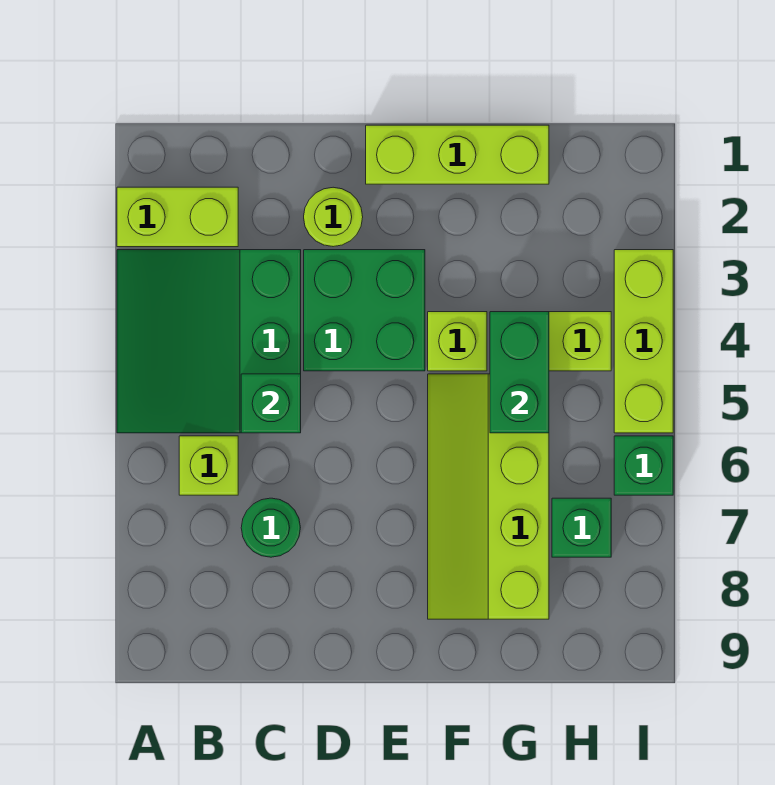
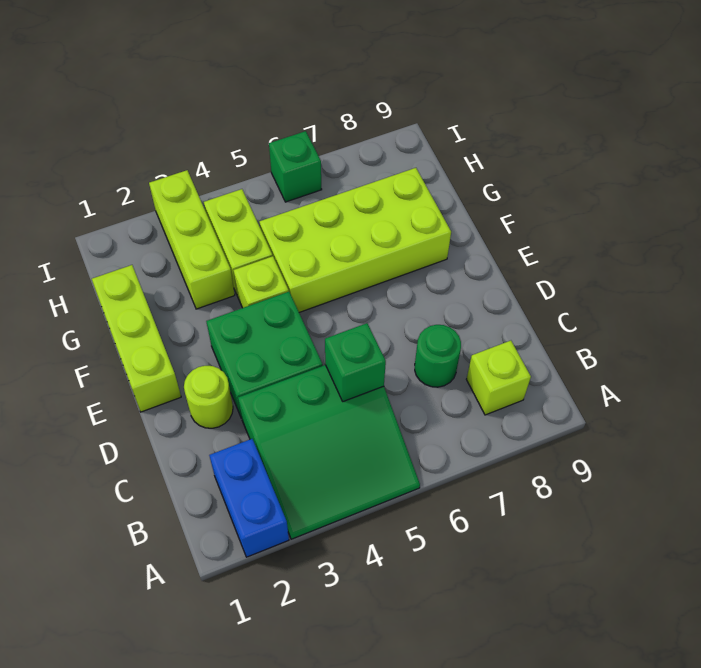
lime 1x2 brick [117,187,238,247] -> blue 1x2 brick [209,439,289,557]
lime 1x1 brick [179,436,238,495] -> lime 1x1 brick moved to [466,341,531,415]
lime 2x4 slope [428,374,549,619] -> lime 2x4 brick [259,168,451,312]
green 1x2 brick [490,312,549,433] -> none
green 1x1 brick [552,498,611,557] -> none
lime 1x3 brick [614,250,673,433] -> lime 1x3 brick turned to [149,170,235,309]

